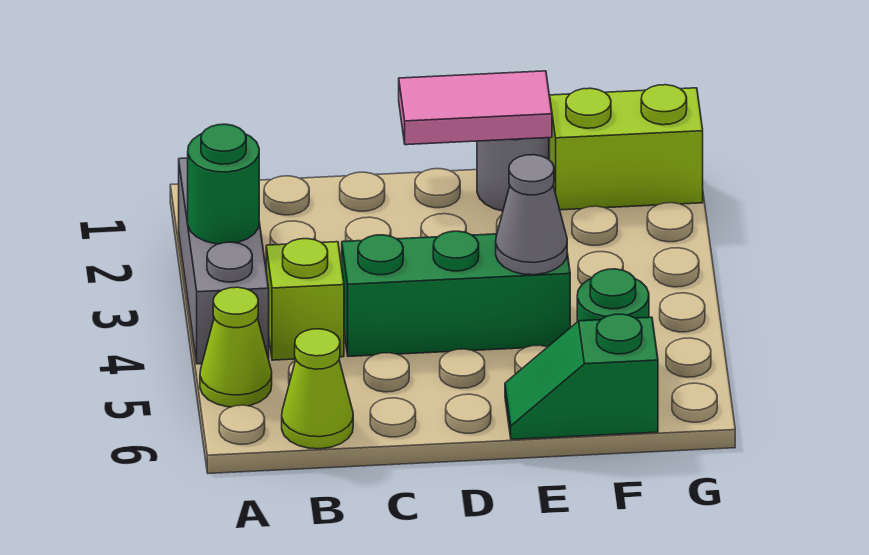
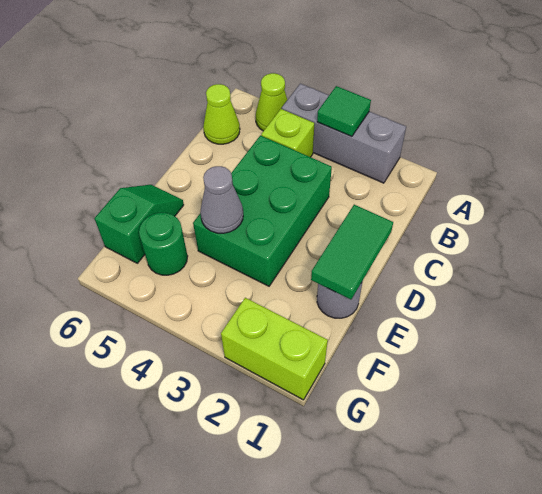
green 1x1 round brick [188,124,259,244] -> green 1x1 tile [317,86,371,137]
green 1x3 brick [342,231,570,357] -> green 2x3 brick [193,135,332,286]
pink 1x2 tile [399,71,552,145] -> green 1x2 tile [311,205,393,299]
lime 1x2 brick [550,85,703,210] -> lime 1x2 brick turned to [221,298,328,400]

